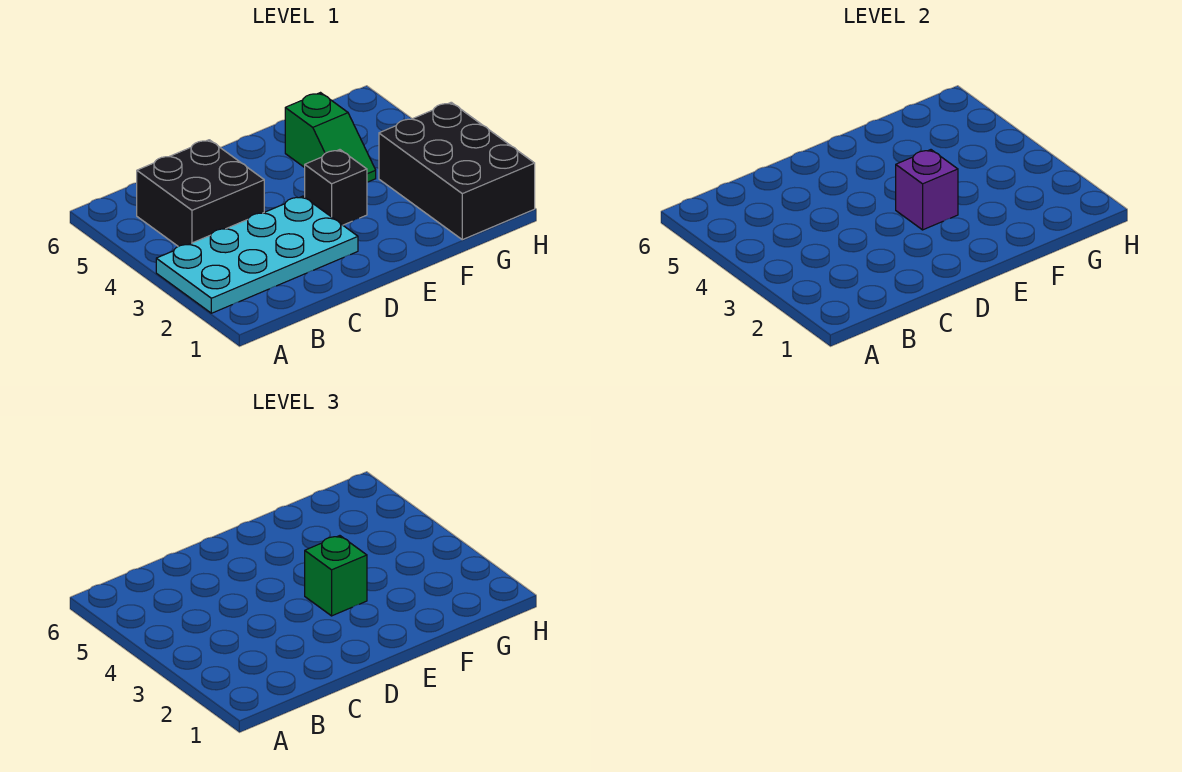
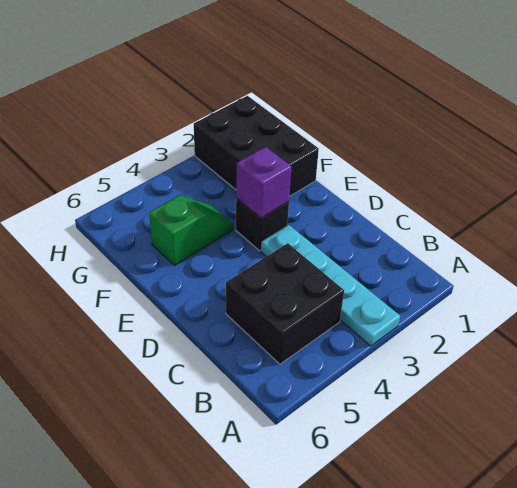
cyan 2x4 plate [156,196,358,313] -> cyan 1x4 plate [261,225,400,346]
green 1x1 brick [305,536,367,616] -> none
black 2x3 brick [379,102,535,240] -> black 2x3 brick turned to [194,96,319,196]

